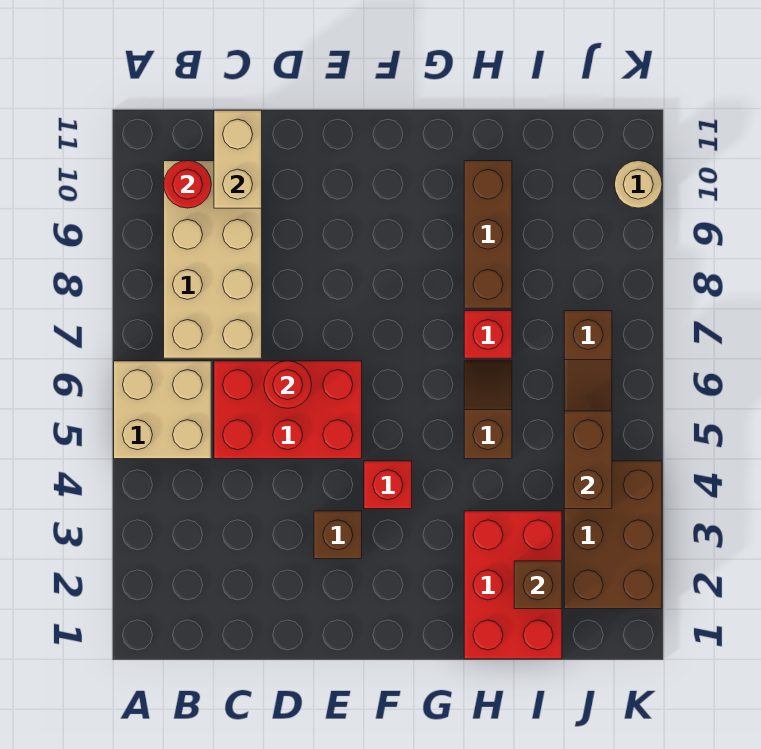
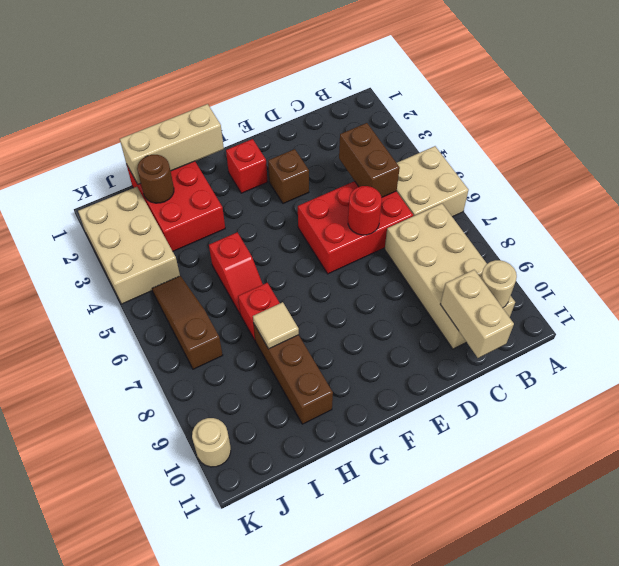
red 1x1 round brick [164,161,211,208] -> tan 1x1 round brick [481,260,517,308]
red 1x1 brick [364,461,412,509] -> red 1x1 brick moved to [226,139,267,193]
none -> tan 1x3 brick [120,104,224,184]
brown 1x2 slope [464,361,512,459] -> red 1x2 slope [209,232,263,313]
none -> tan 1x1 tile [253,302,299,349]
brown 1x1 brick [514,561,562,609] -> brown 1x1 round brick [137,155,174,203]
brown 2x3 brick [564,461,662,609] -> tan 2x3 brick [78,187,180,304]
brown 1x2 brick [564,411,612,509] -> brown 1x2 brick moved to [339,123,400,197]

